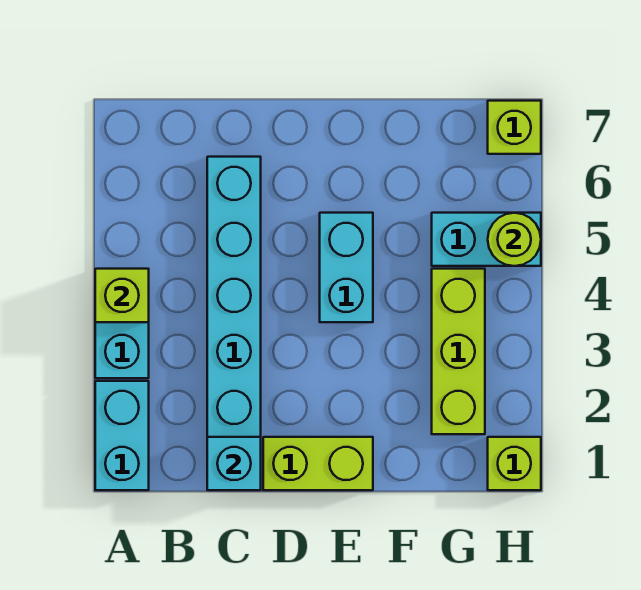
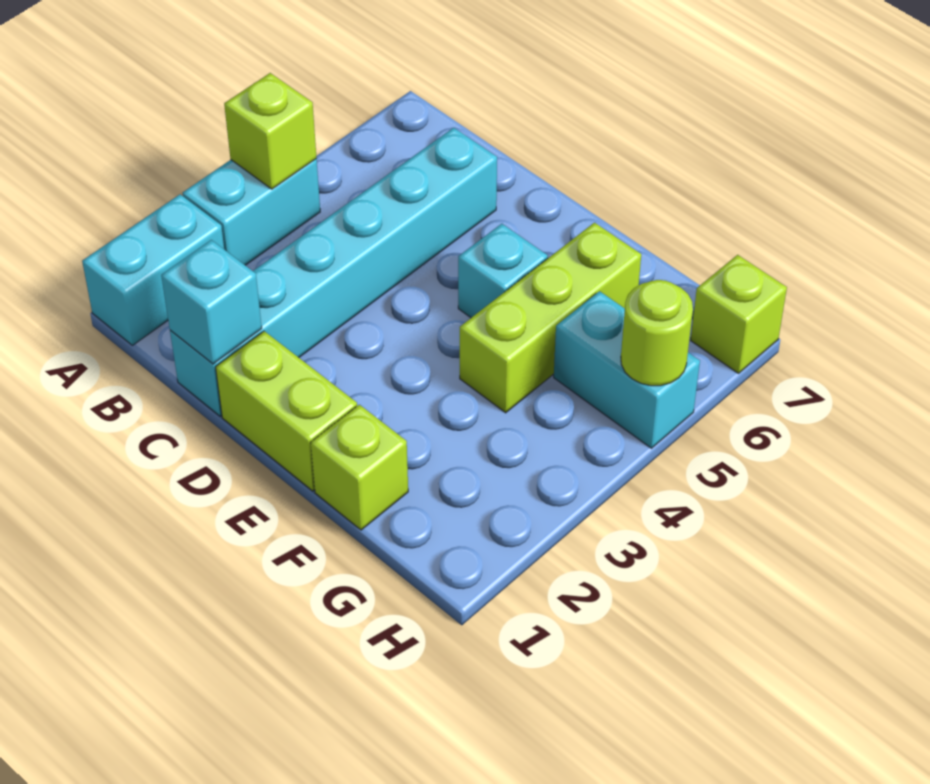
cyan 1x2 brick [320,213,373,322] -> cyan 1x1 brick [458,224,548,318]
lime 1x3 brick [432,269,485,434] -> lime 1x3 brick moved to [460,223,641,413]
lime 1x1 brick [488,437,541,490] -> lime 1x1 brick moved to [311,405,408,530]

